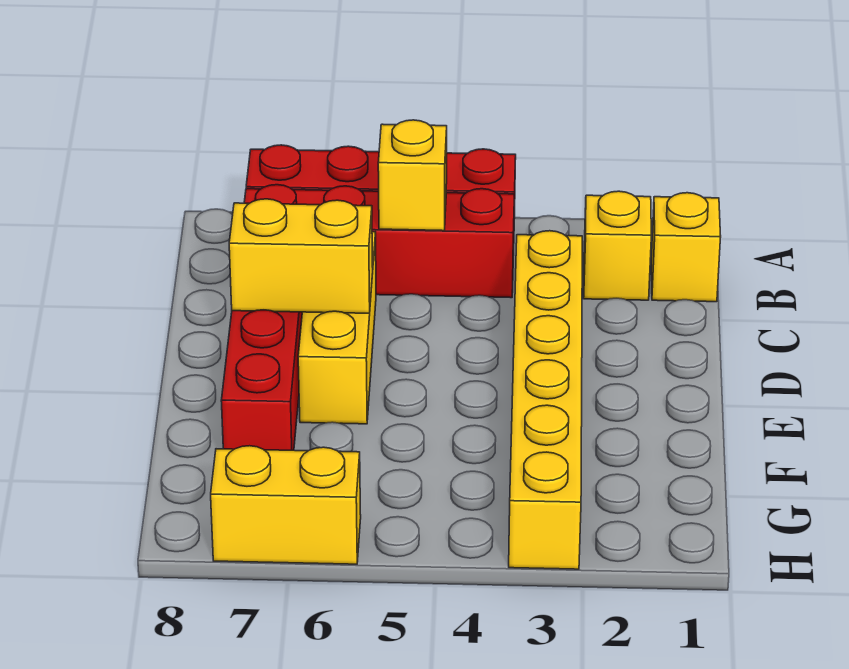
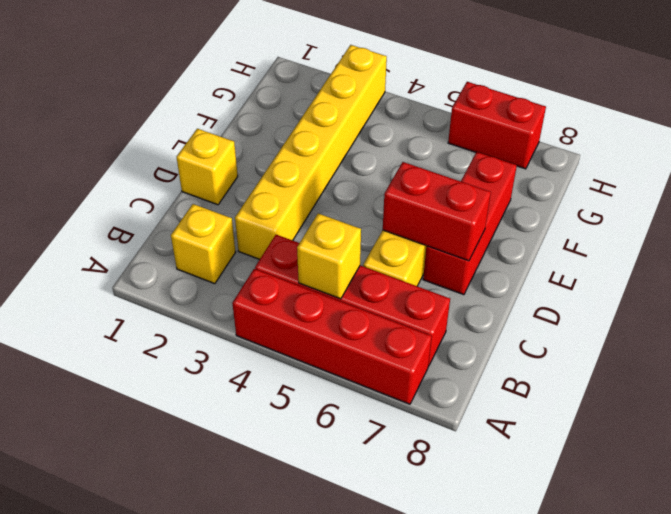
yellow 1x1 brick [651,193,721,302] -> yellow 1x1 brick moved to [177,129,238,205]
yellow 1x2 brick [229,199,373,313] -> red 1x2 brick [383,162,491,261]
yellow 1x2 brick [211,446,361,564] -> red 1x2 brick [448,82,546,169]

